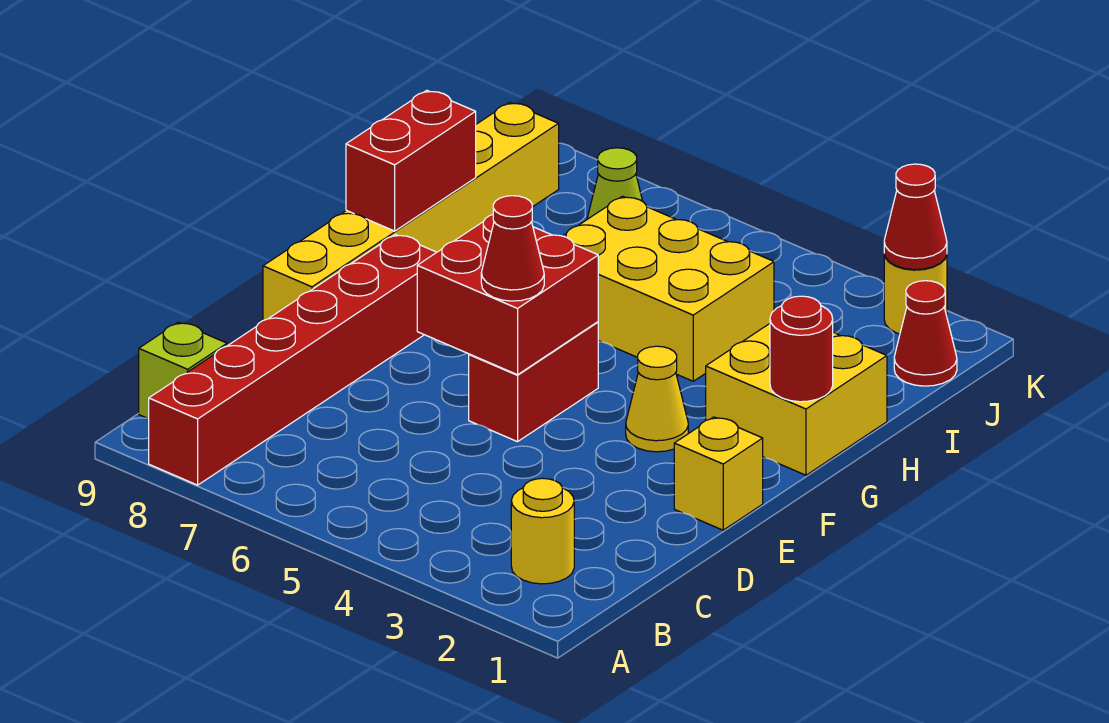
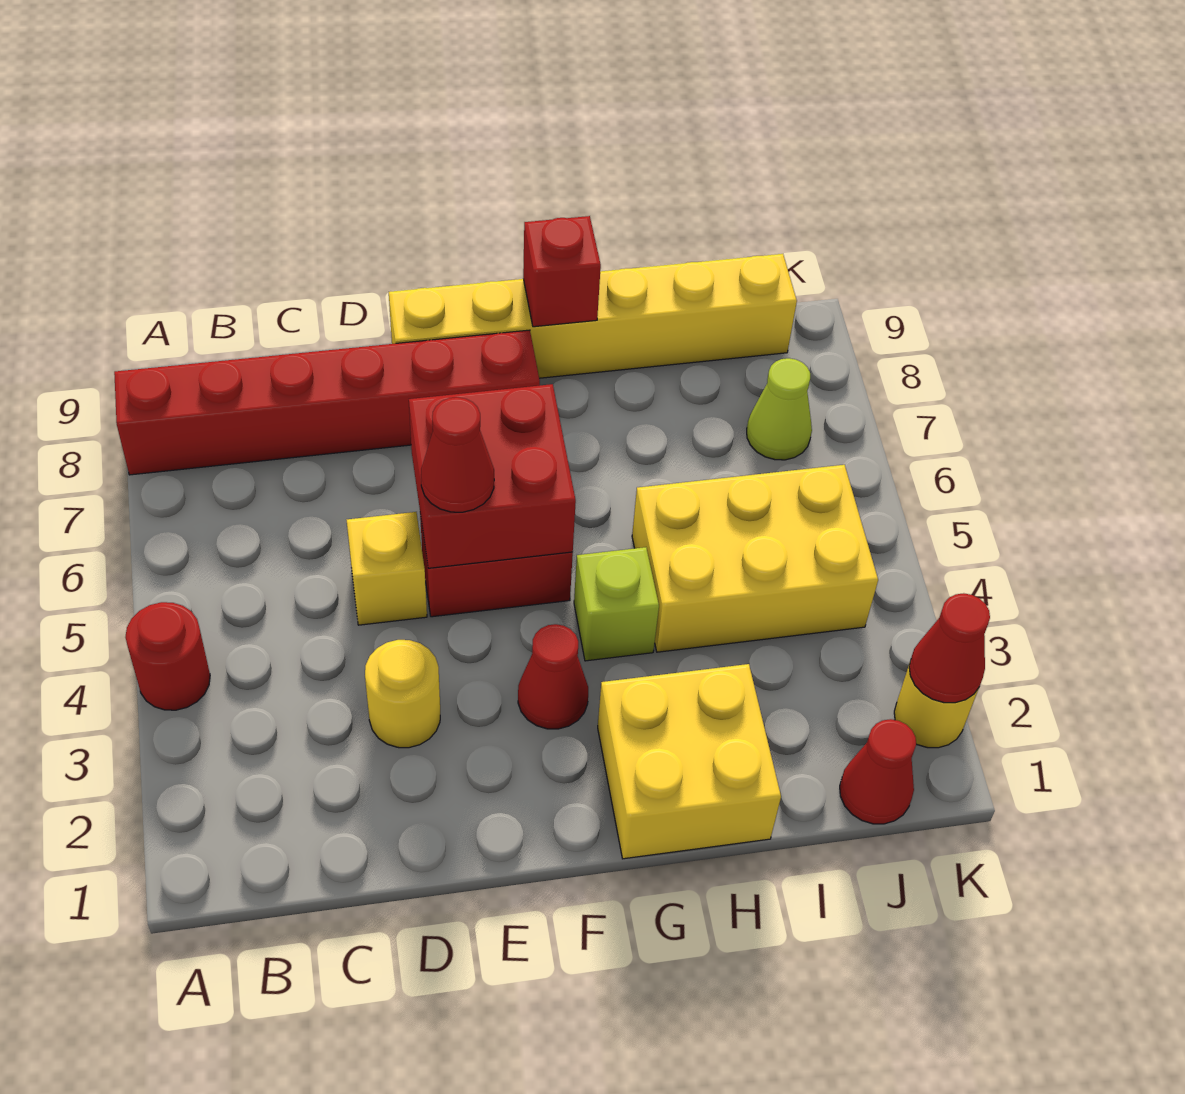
yellow 1x1 round brick [511,478,574,584] -> yellow 1x1 round brick moved to [365,640,440,748]
lime 1x1 brick [139,322,227,419] -> lime 1x1 brick moved to [574,547,659,661]
yellow 1x1 brick [674,417,763,530] -> yellow 1x1 brick moved to [347,512,427,625]
yellow 1x1 cone [626,346,688,452] -> red 1x1 cone [518,624,588,729]
red 1x1 round brick [770,296,833,402] -> red 1x1 round brick moved to [125,602,210,710]
red 1x2 brick [346,90,476,231] -> red 1x1 brick [523,216,601,327]
yellow 2x3 brick [563,196,774,381] -> yellow 2x3 brick turned to [632,465,878,652]

